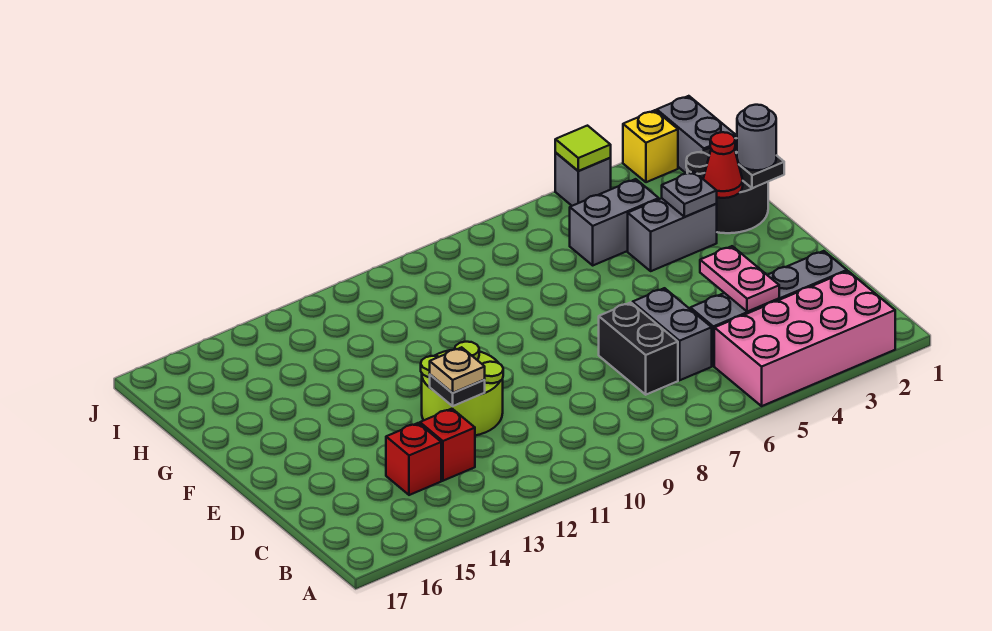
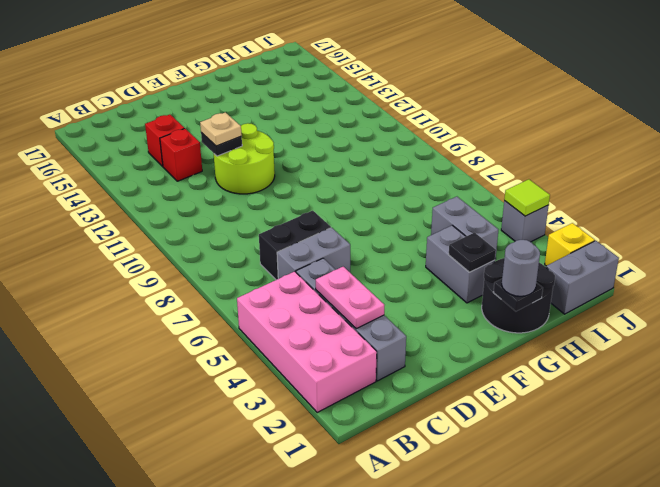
pink 1x2 plate [700,246,779,312] -> pink 1x2 plate turned to [316,267,384,329]
red 1x1 cone [703,132,743,198] -> none
grey 1x1 plate [662,171,717,217] -> black 1x1 plate [449,233,496,272]

